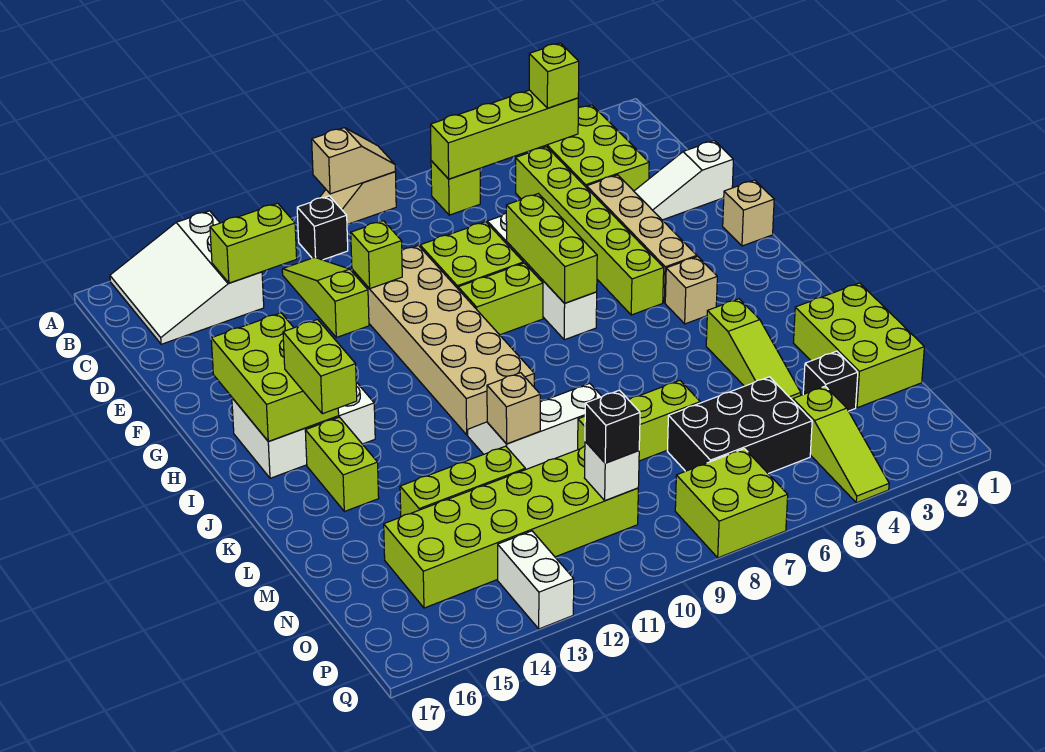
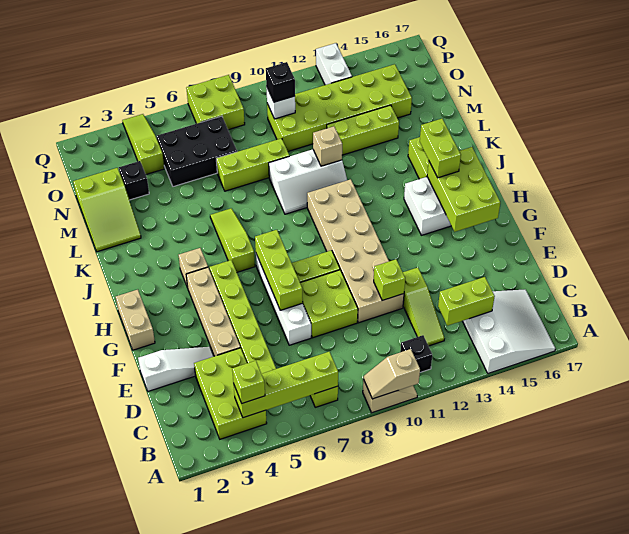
tan 1x1 brick [723,180,774,246] -> tan 1x2 brick [116,290,155,350]
lime 1x3 slope [706,299,801,400] -> lime 1x3 slope moved to [210,208,255,272]
lime 2x3 brick [793,283,924,408] -> lime 2x3 slope [73,168,141,252]

